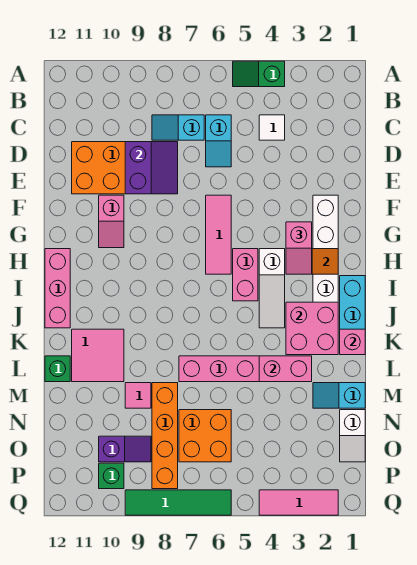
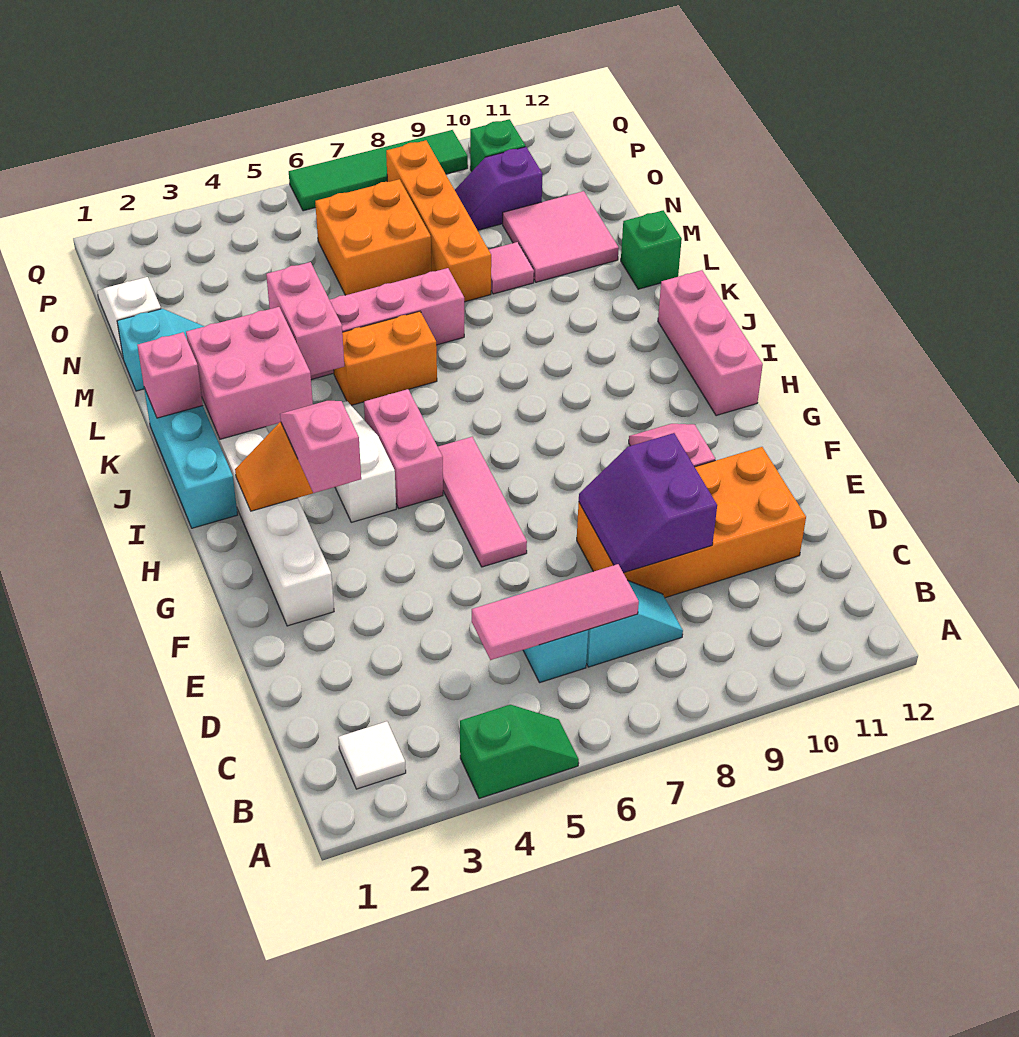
white 1x1 tile [259,115,285,140] -> white 1x1 tile moved to [338,721,406,789]
none -> orange 1x2 brick [334,311,437,405]
pink 2x2 tile [72,329,124,382] -> pink 2x2 tile moved to [503,191,619,282]
pink 1x2 brick [259,356,312,382] -> pink 1x2 brick turned to [266,262,344,376]
pink 1x3 tile [259,490,338,515] -> pink 1x3 tile moved to [472,564,639,660]

